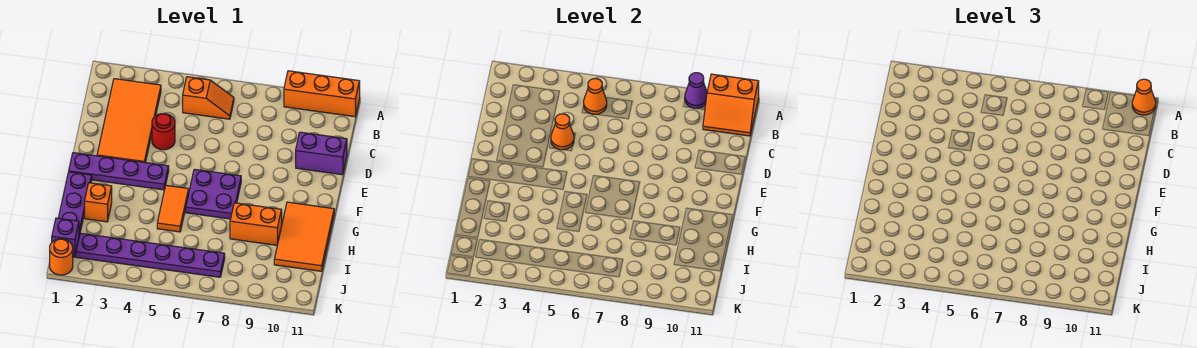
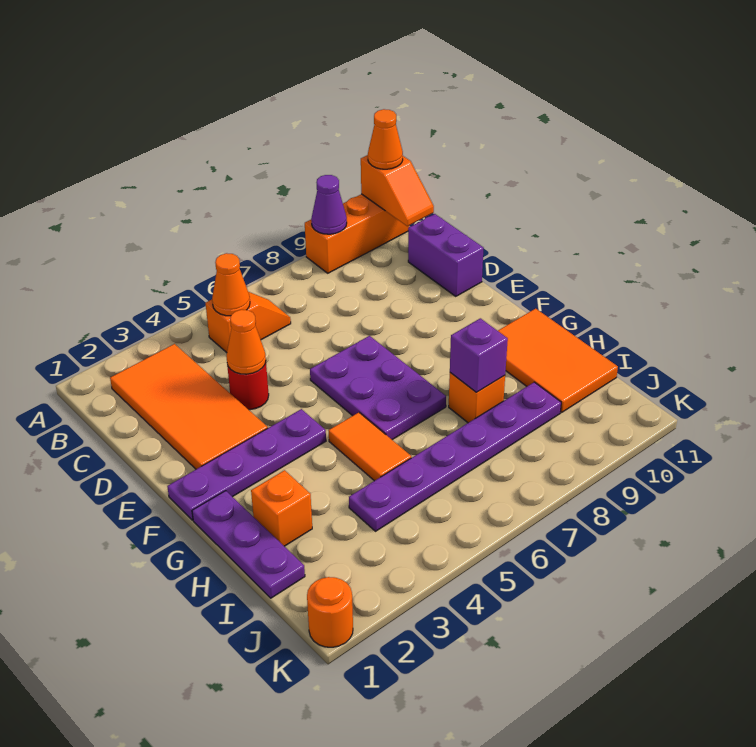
orange 2x2 slope [703,74,759,136] -> orange 1x2 slope [361,155,434,226]
purple 1x2 brick [296,132,347,175] -> purple 1x2 brick turned to [408,214,484,296]
purple 2x2 plate [186,169,241,219] -> purple 2x3 plate [310,336,446,440]
orange 1x2 brick [230,203,282,245] -> orange 1x1 brick [449,373,505,423]
purple 1x1 brick [52,218,79,257] -> purple 1x1 brick moved to [450,318,508,392]
purple 1x6 plate [76,233,225,277] -> purple 1x6 plate moved to [349,382,561,531]

